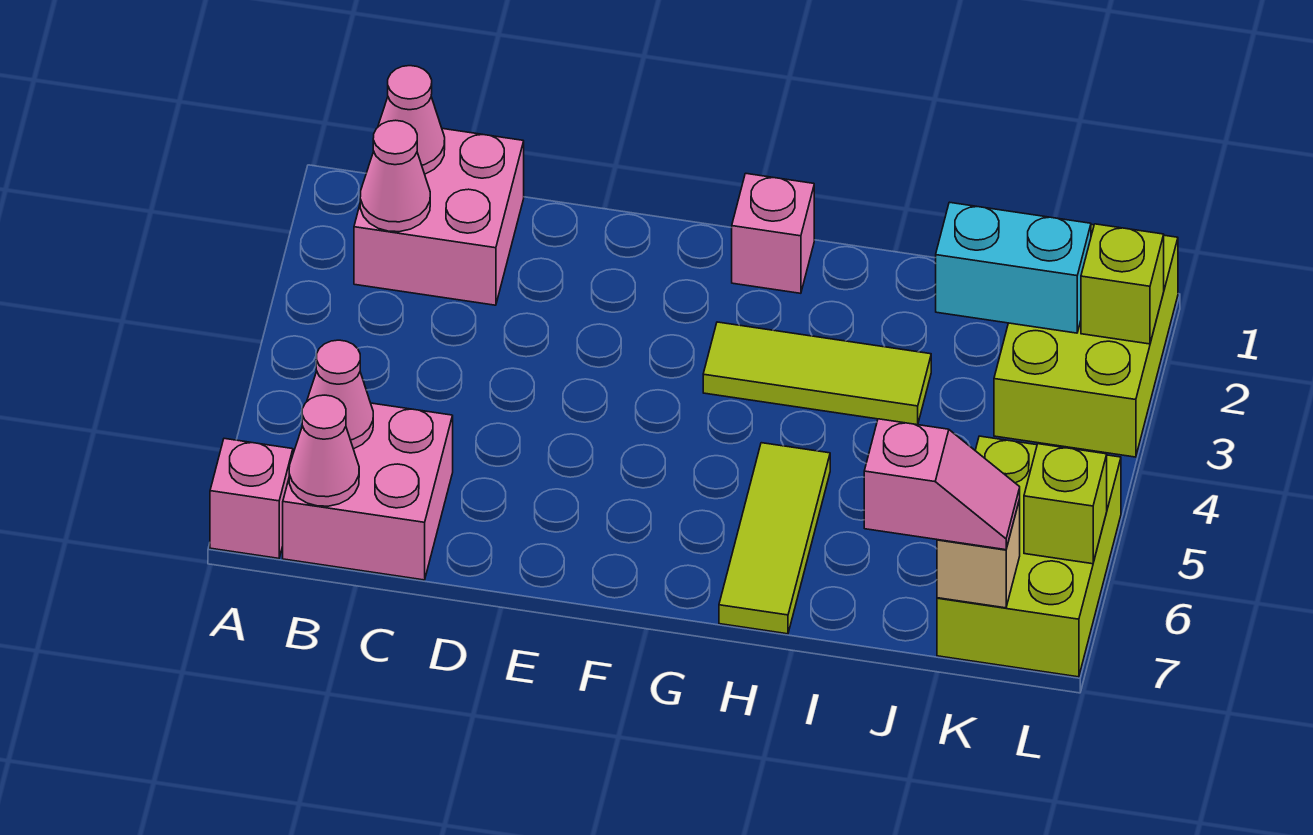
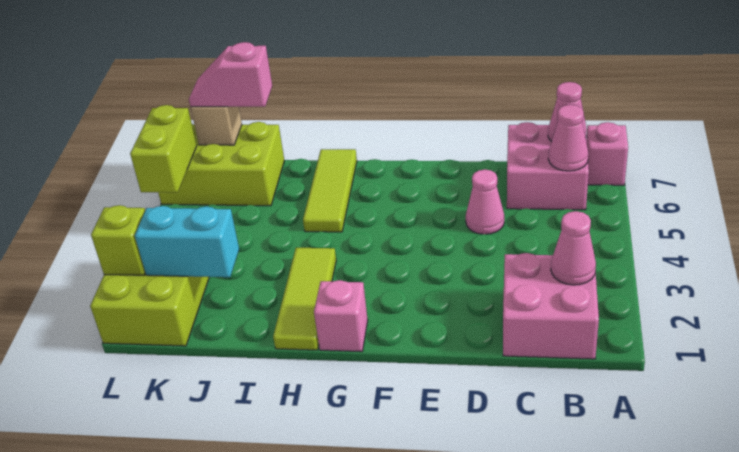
pink 1x1 cone [378,66,445,174] -> pink 1x1 cone moved to [466,170,504,234]
lime 1x3 tile [703,322,931,425] -> lime 1x3 tile turned to [273,248,336,350]
lime 2x3 brick [937,436,1121,677] -> lime 2x3 brick turned to [158,122,284,206]
lime 1x1 brick [1024,444,1107,564] -> lime 1x2 brick [130,105,197,193]

